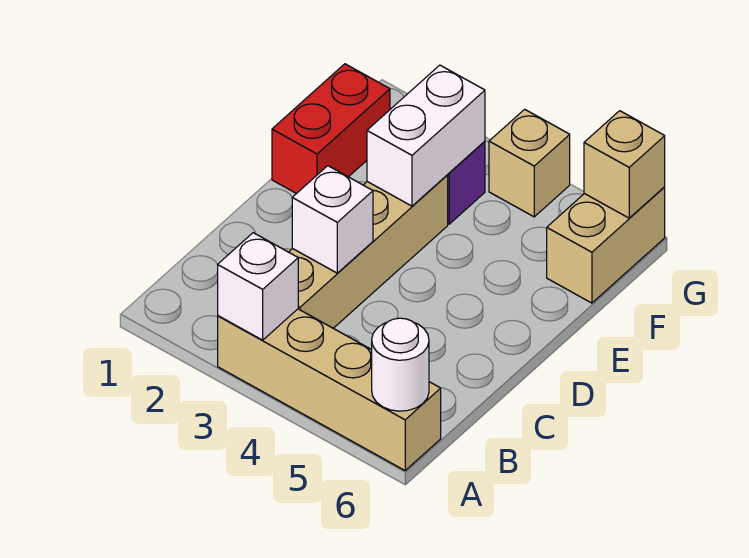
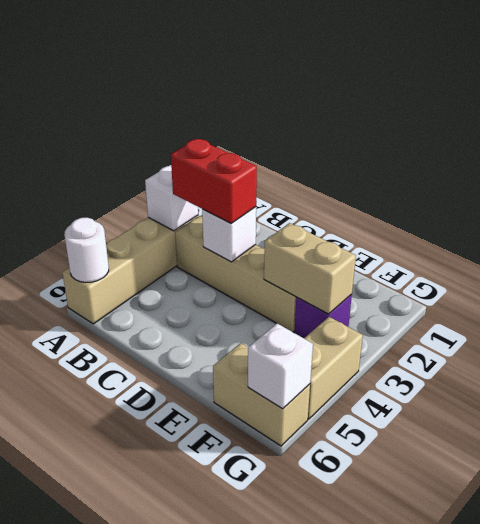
red 1x2 brick [272,64,390,194] -> red 1x2 brick moved to [171,139,257,223]
white 1x2 brick [367,65,485,206] -> tan 1x2 brick [264,223,356,314]
tan 1x1 brick [489,109,570,217] -> tan 1x2 brick [304,317,363,419]
tan 1x1 brick [584,111,665,218] -> white 1x1 brick [248,324,313,409]

